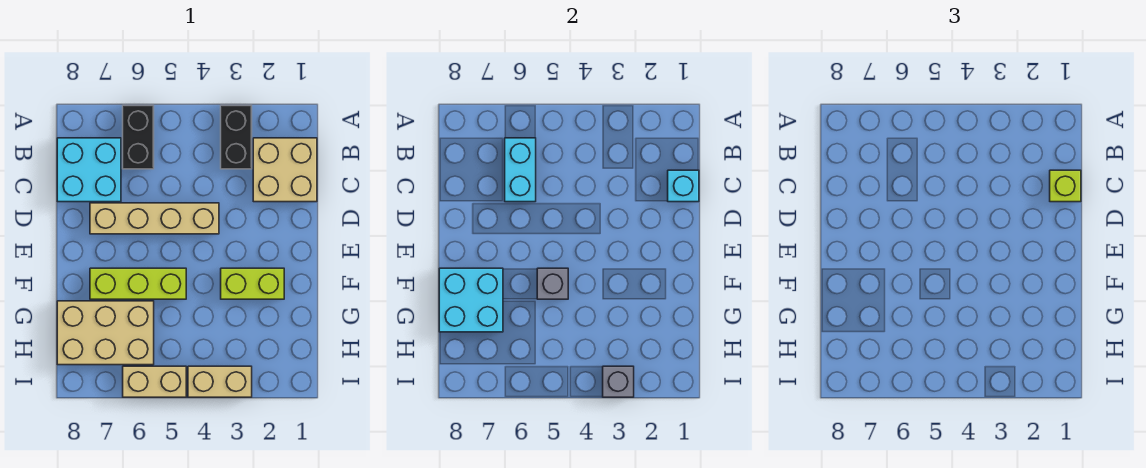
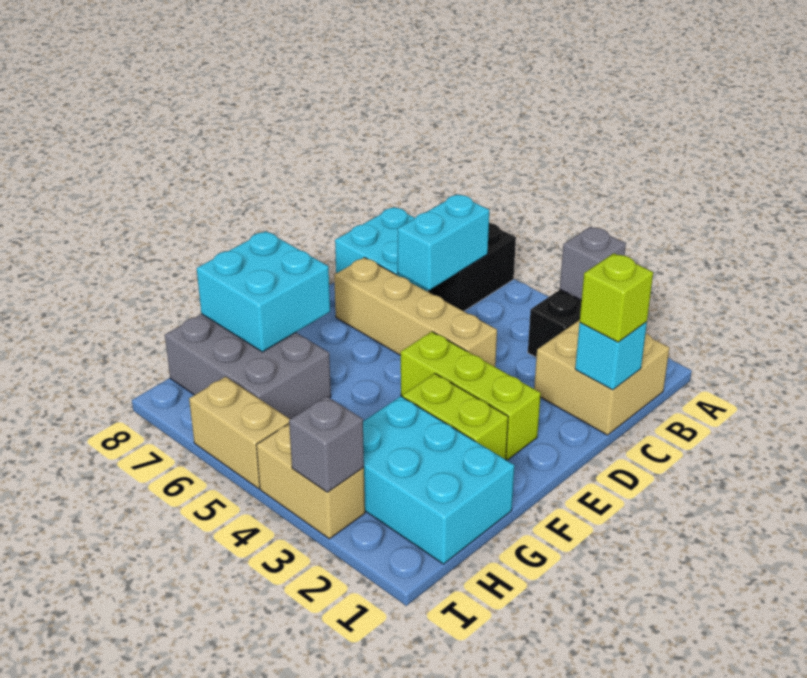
lime 1x3 brick [90,268,186,299] -> lime 1x3 brick moved to [401,332,541,460]
grey 1x1 brick [537,268,568,299] -> grey 1x1 brick moved to [560,227,626,300]
none -> cyan 2x3 brick [363,396,514,564]
tan 2x3 brick [57,301,154,365] -> grey 2x3 brick [165,314,331,419]

